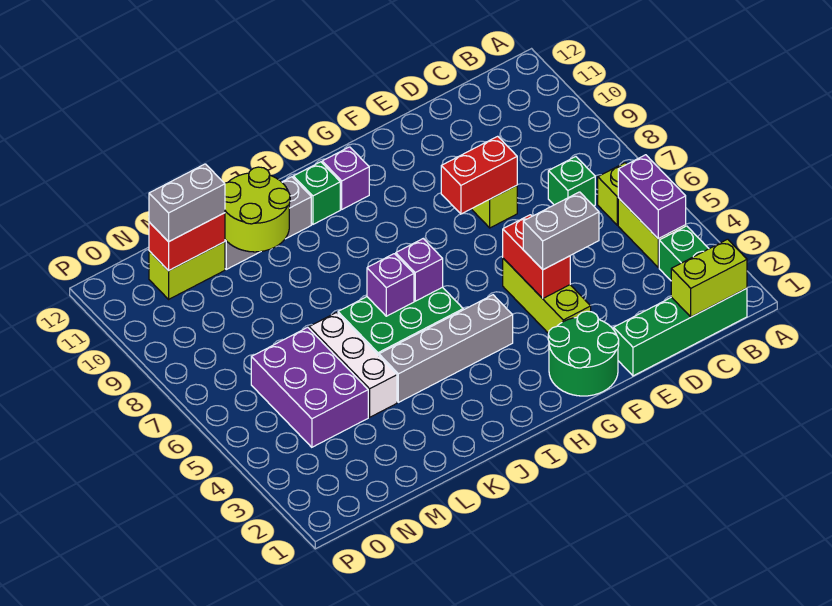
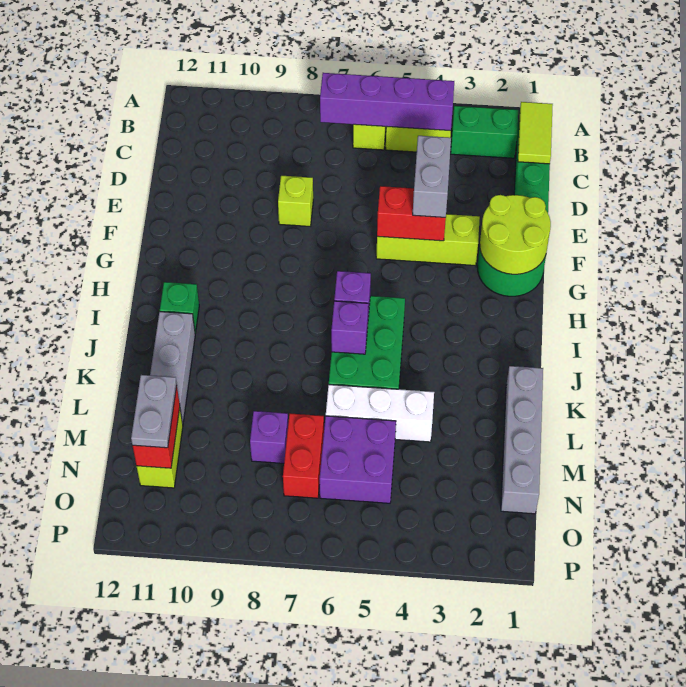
lime 1x2 brick [671,239,747,317] -> lime 1x2 tile [518,102,553,164]
purple 1x2 brick [618,155,686,239] -> purple 1x4 brick [320,73,454,131]
green 1x1 brick [548,157,595,206] -> none
red 1x2 brick [441,136,517,214] -> red 1x2 brick moved to [283,413,324,498]
grey 1x4 brick [379,295,513,402] -> grey 1x4 brick moved to [501,366,543,514]
purple 1x1 brick [322,147,369,209] -> purple 1x1 brick moved to [250,411,288,463]
lime 2x2 round brick [225,167,290,252] -> lime 2x2 round brick moved to [480,195,551,274]
purple 2x3 brick [251,327,368,447] -> purple 2x2 brick [320,416,396,503]
grey 1x2 brick [149,164,225,242] -> grey 1x2 plate [131,375,177,448]

